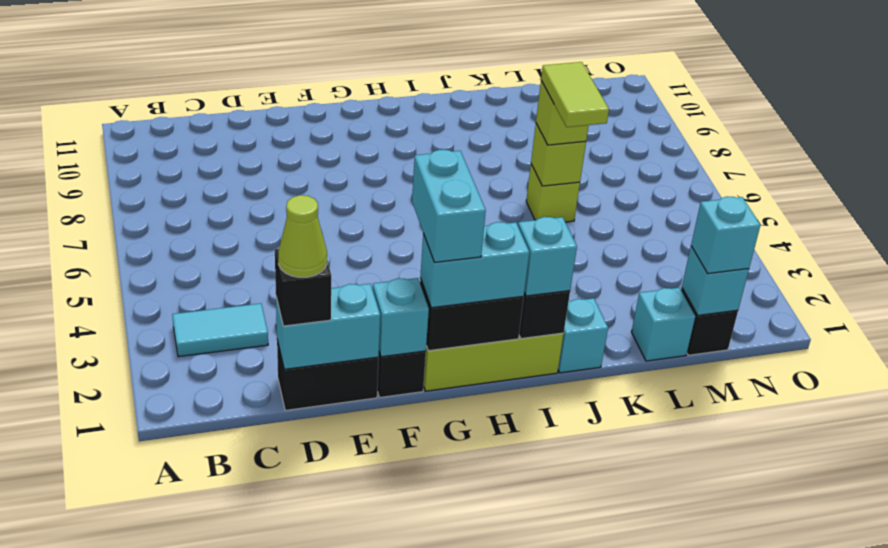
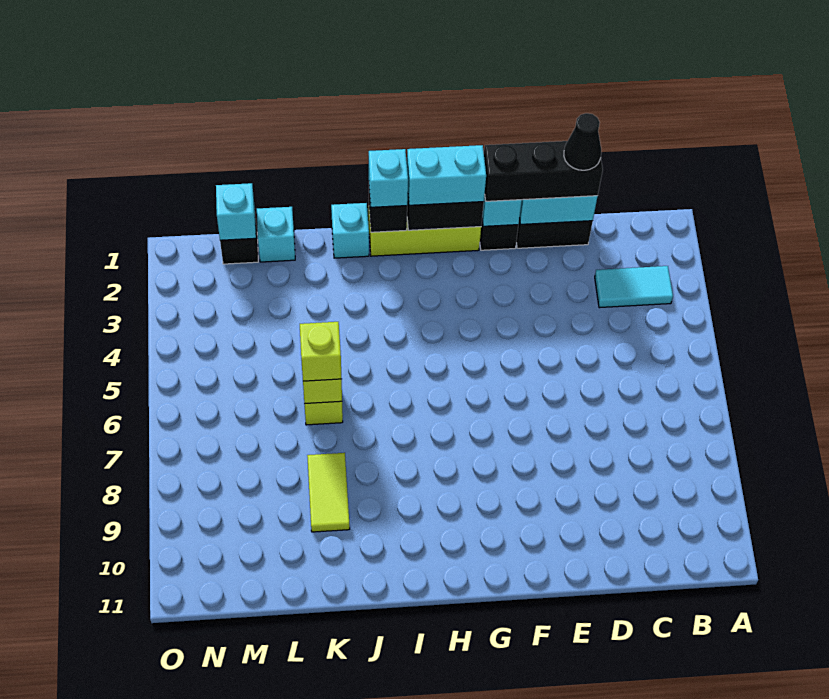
black 1x1 brick [275,249,331,326] -> black 1x3 brick [484,141,603,201]
lime 1x1 cone [278,195,327,277] -> black 1x1 cone [564,113,601,170]
cyan 1x2 brick [412,150,486,262] -> none
lime 1x2 tile [541,62,609,127] -> lime 1x2 tile moved to [307,453,350,532]
cyan 1x1 brick [691,197,760,274] -> none

